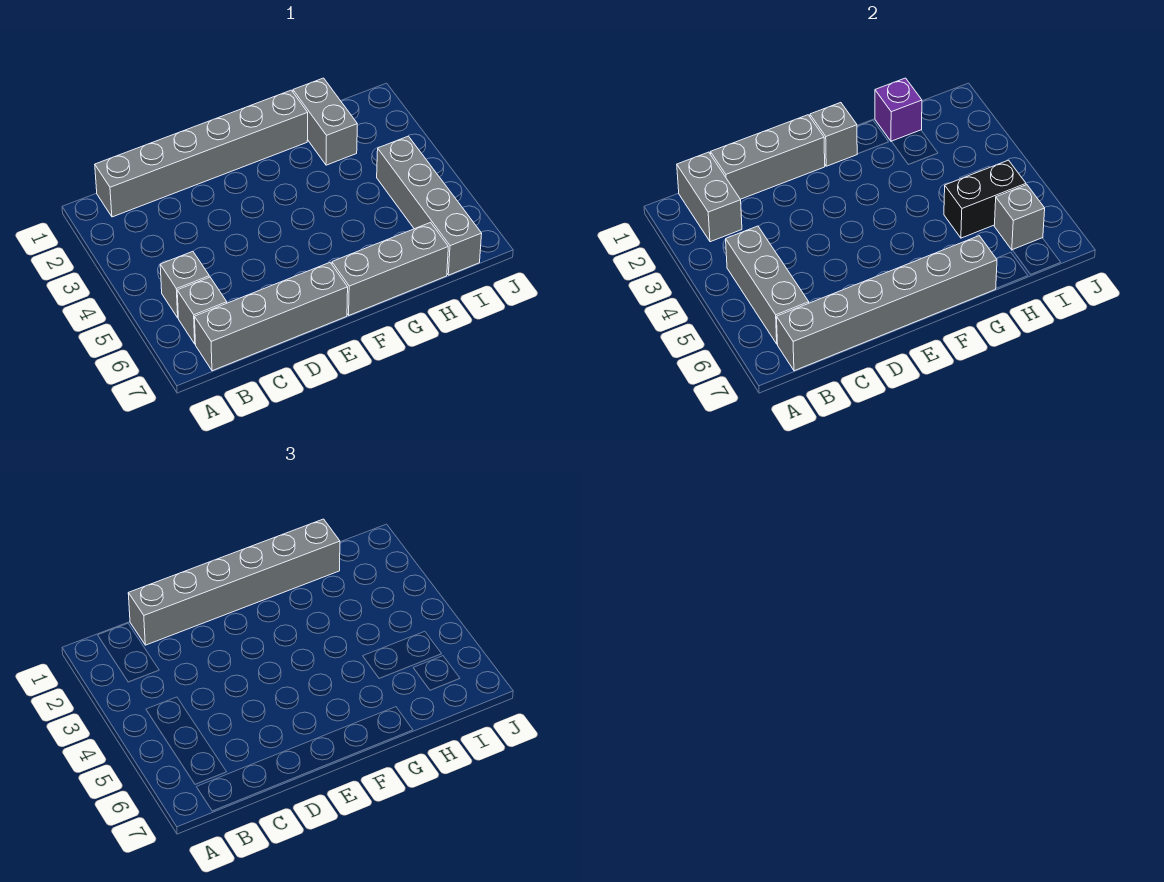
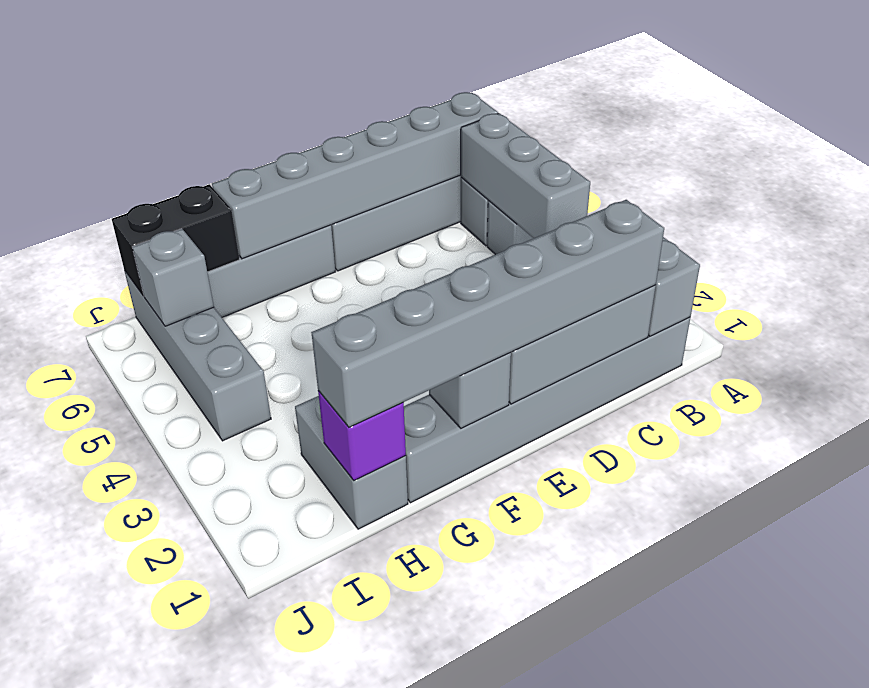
black 1x2 brick [944,160,1026,238] -> black 1x2 brick moved to [112,184,239,296]

